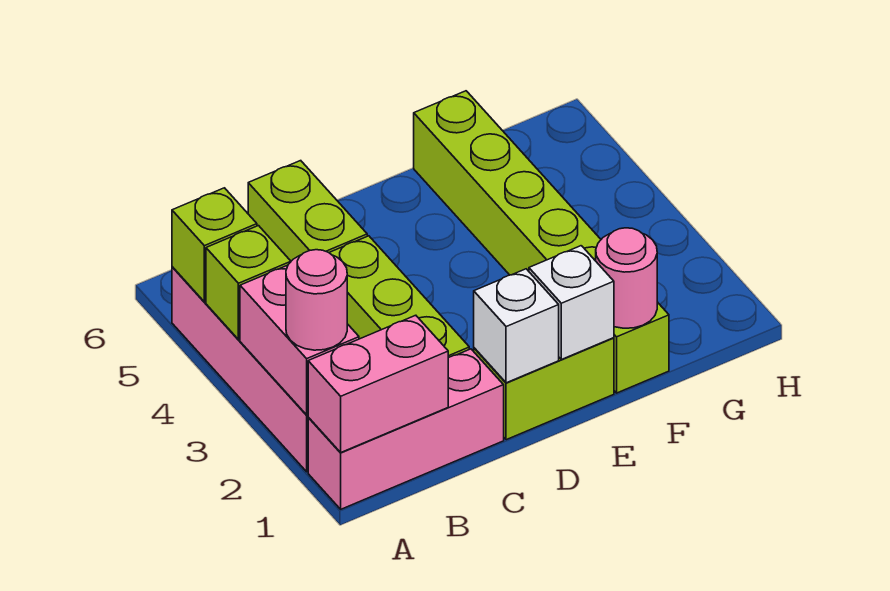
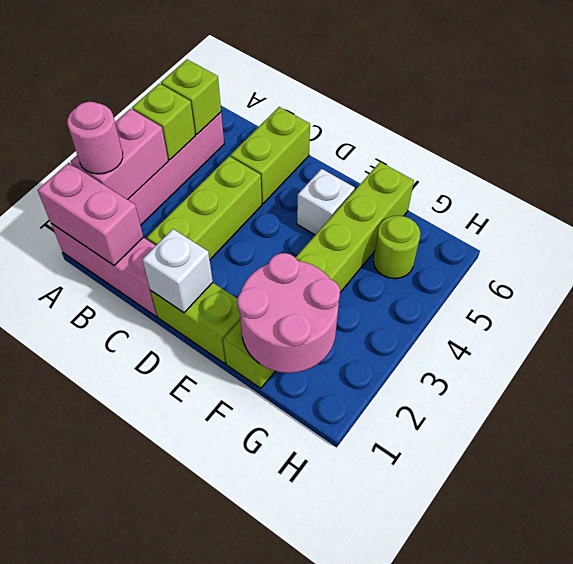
white 1x1 brick [529,246,614,360] -> white 1x1 brick moved to [297,169,355,235]
pink 1x1 round brick [596,228,657,328] -> pink 2x2 round brick [237,253,340,373]
none -> lime 1x1 round brick [373,216,420,279]

